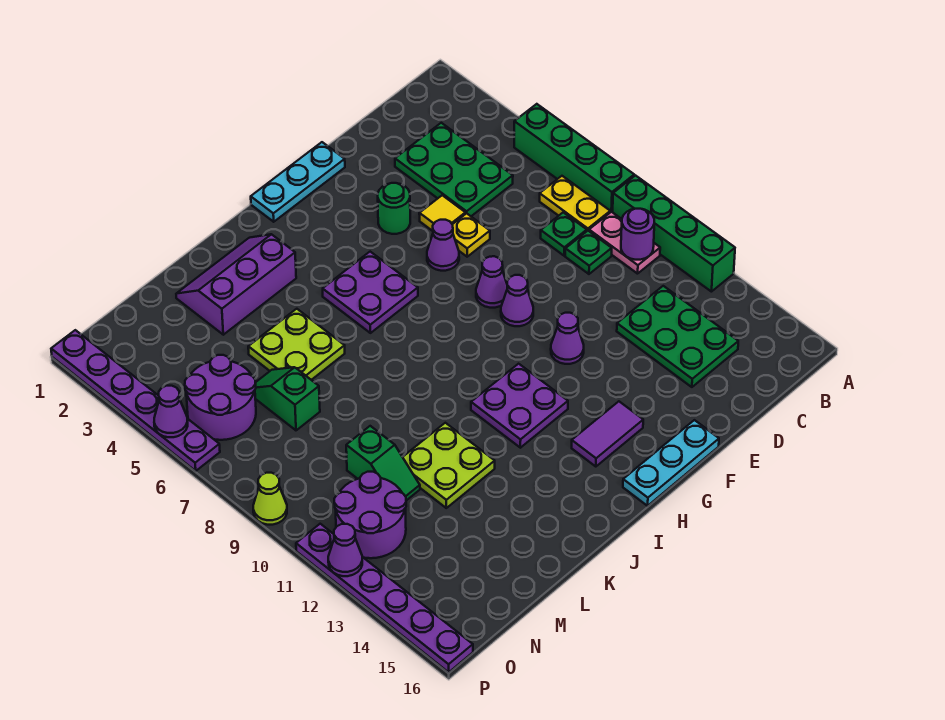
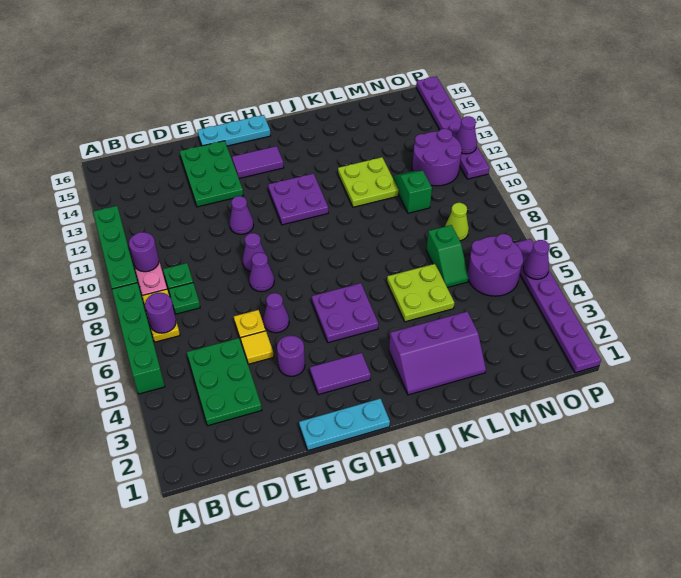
none -> purple 1x1 round brick [145,293,176,333]
green 2x3 plate [617,286,738,387] -> green 2x3 plate moved to [180,141,243,207]
green 1x1 round brick [378,183,410,234] -> purple 1x1 round brick [277,335,305,376]
none -> purple 1x2 tile [310,353,371,395]
lime 1x1 cone [253,473,287,525] -> lime 1x1 cone moved to [445,203,469,241]

